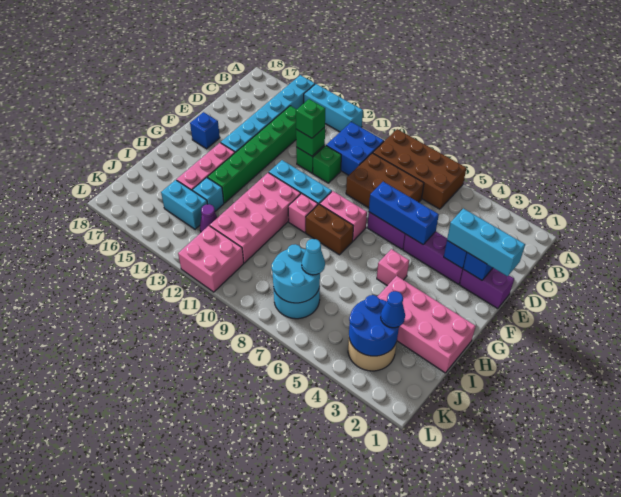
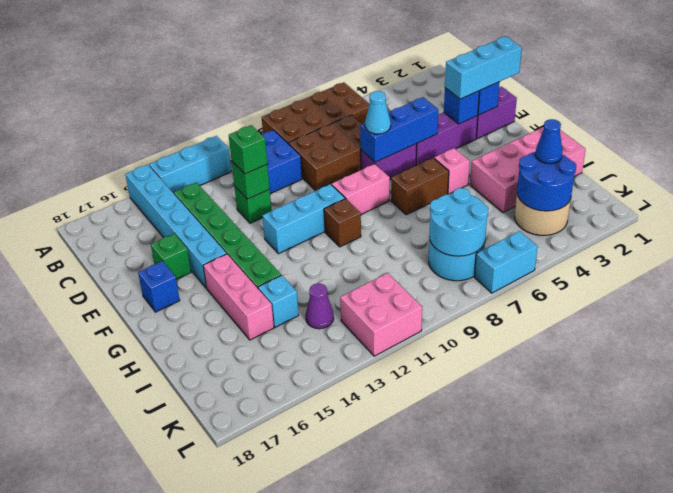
green 1x1 brick [313,146,341,183] -> green 1x1 brick moved to [151,234,191,279]
brown 1x2 brick [306,204,353,255] -> brown 1x2 brick moved to [391,158,449,215]
pink 1x1 brick [288,193,318,232] -> brown 1x1 brick [324,199,361,247]
pink 2x4 brick [210,173,301,263] -> none
cyan 1x1 cone [302,239,325,275] -> cyan 1x1 cone moved to [365,91,391,134]
cyan 1x2 brick [161,180,207,229] -> cyan 1x2 brick moved to [474,231,538,293]

